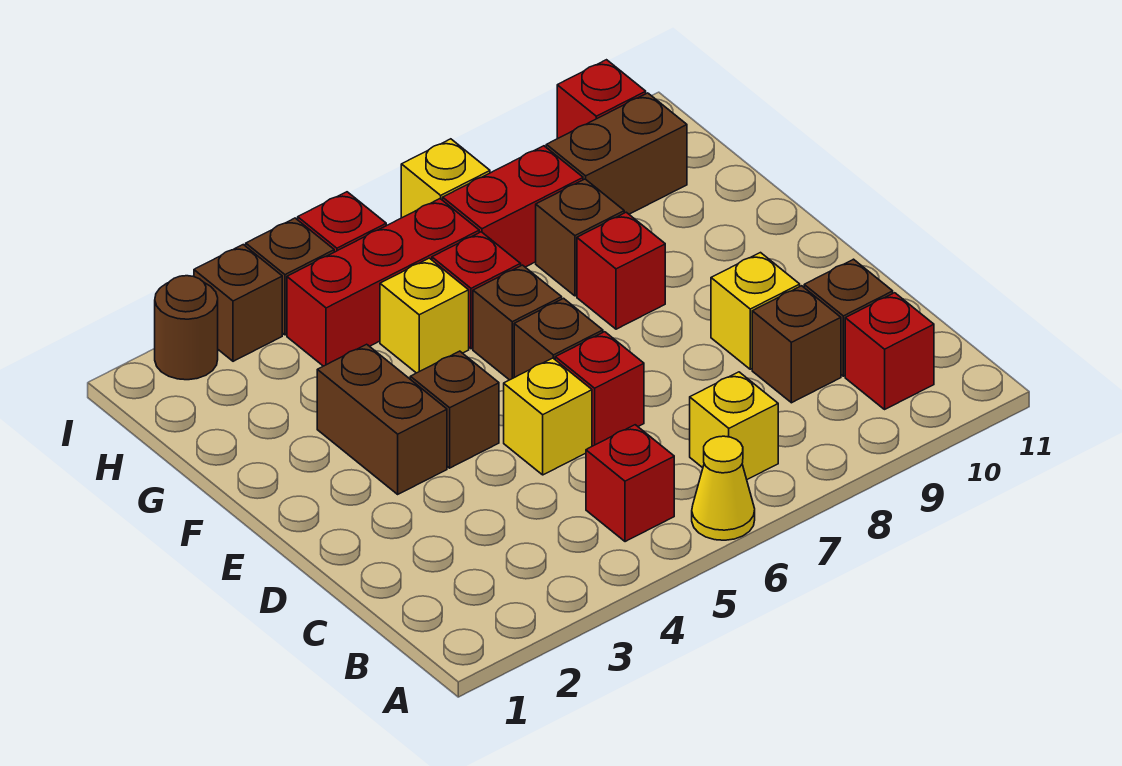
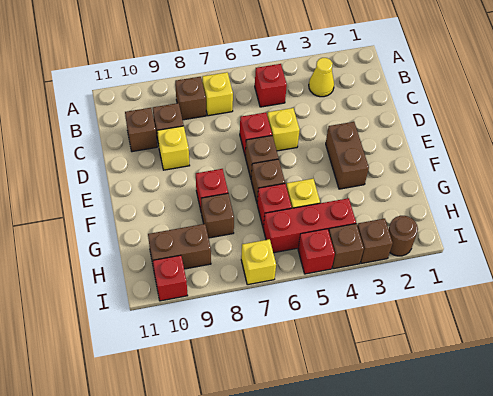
yellow 1x1 cone [692,436,755,540] -> yellow 1x1 cone moved to [309,58,334,97]
red 1x1 brick [845,293,934,409] -> none
brown 1x1 brick [410,351,499,468] -> brown 1x1 brick moved to [175,77,206,120]
red 1x2 brick [443,146,583,267] -> none

